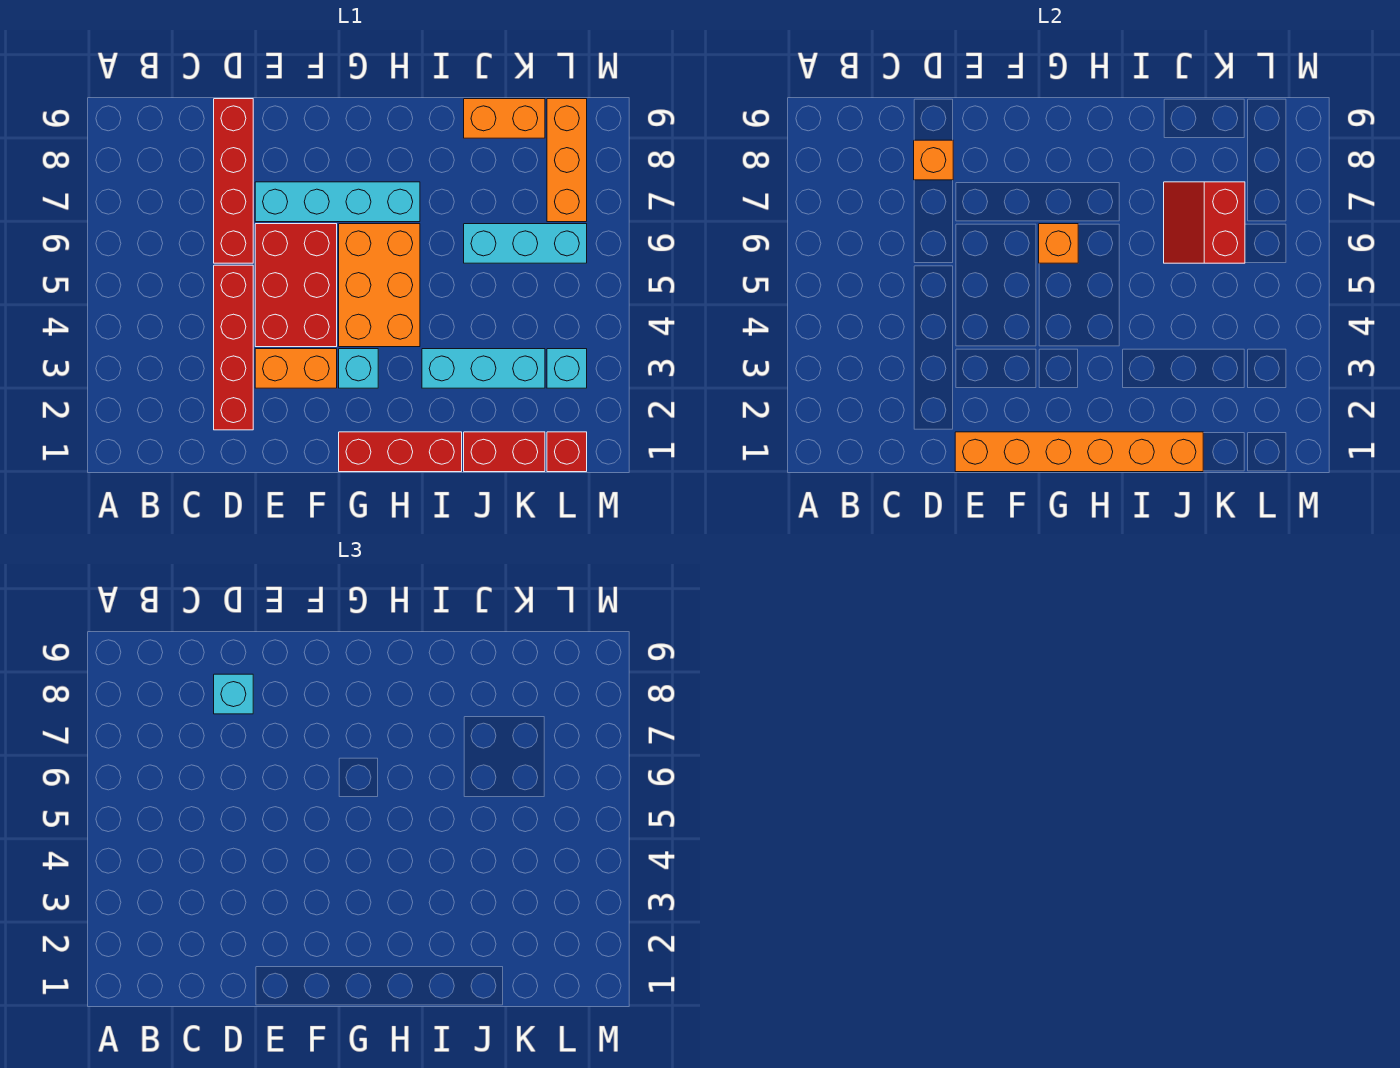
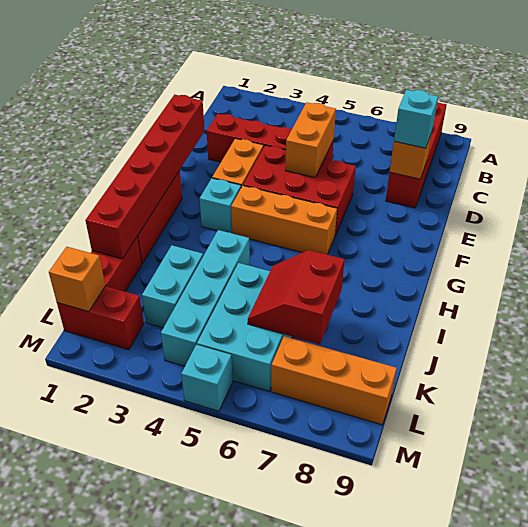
red 1x4 brick [214,99,253,263] -> red 1x4 brick turned to [386,102,446,208]
orange 1x6 brick [955,432,1203,472] -> red 1x6 brick [85,95,205,259]
cyan 1x4 brick [255,182,420,222] -> cyan 1x4 brick moved to [161,230,250,366]
orange 2x3 brick [339,224,420,347] -> orange 1x3 brick [231,186,337,254]
orange 1x1 brick [1039,224,1078,263] -> orange 1x1 brick moved to [49,247,105,312]
cyan 1x3 brick [422,349,545,388] -> cyan 1x2 brick [142,245,203,328]
cyan 1x3 brick [464,224,587,263] -> cyan 2x3 brick [197,263,292,391]
red 2x2 slope [1164,182,1245,263] -> red 2x2 slope turned to [248,250,345,344]
orange 1x2 brick [464,99,545,138] -> orange 1x2 brick moved to [285,102,336,178]
red 1x1 brick [547,432,587,472] -> red 1x2 brick [57,286,144,350]
cyan 1x1 brick [547,349,587,388] -> cyan 1x1 brick moved to [181,345,233,411]

